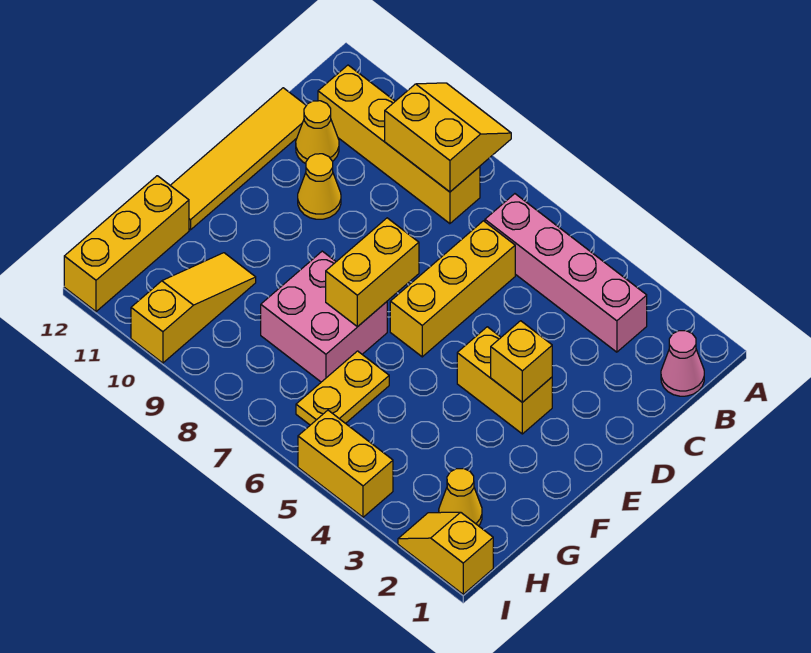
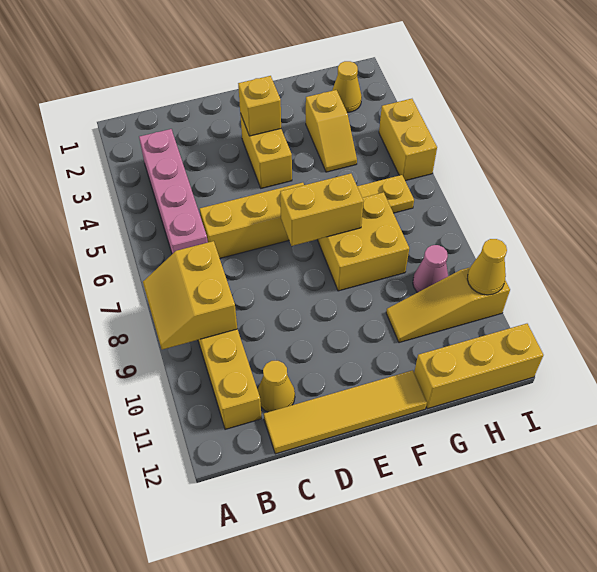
pink 1x1 cone [661,331,704,396] -> pink 1x1 cone moved to [413,245,448,292]
yellow 1x1 cone [298,154,341,219] -> yellow 1x1 cone moved to [467,239,507,295]
pink 2x2 brick [261,251,387,382] -> yellow 2x2 brick [317,192,409,291]
yellow 1x2 slope [398,512,493,594] -> yellow 1x2 slope moved to [306,90,357,172]

